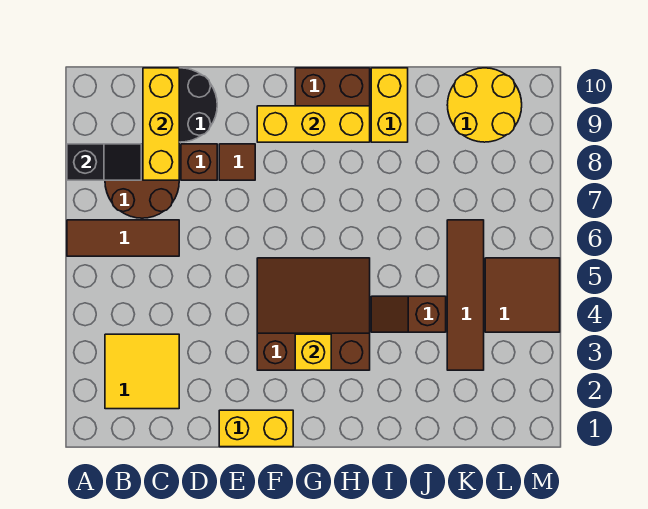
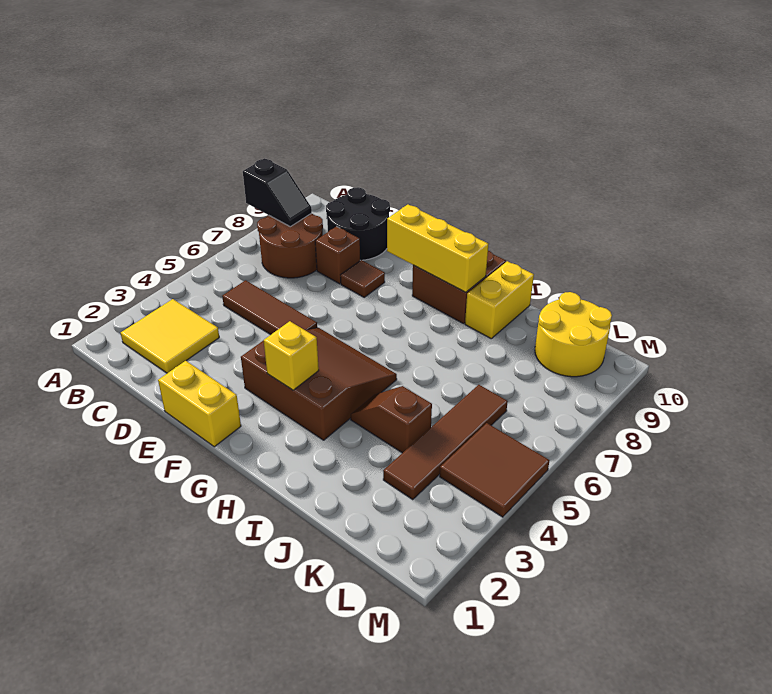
brown 1x3 tile [67,220,179,256] -> brown 1x3 tile moved to [222,280,317,335]
yellow 1x3 brick [143,68,179,180] -> none

